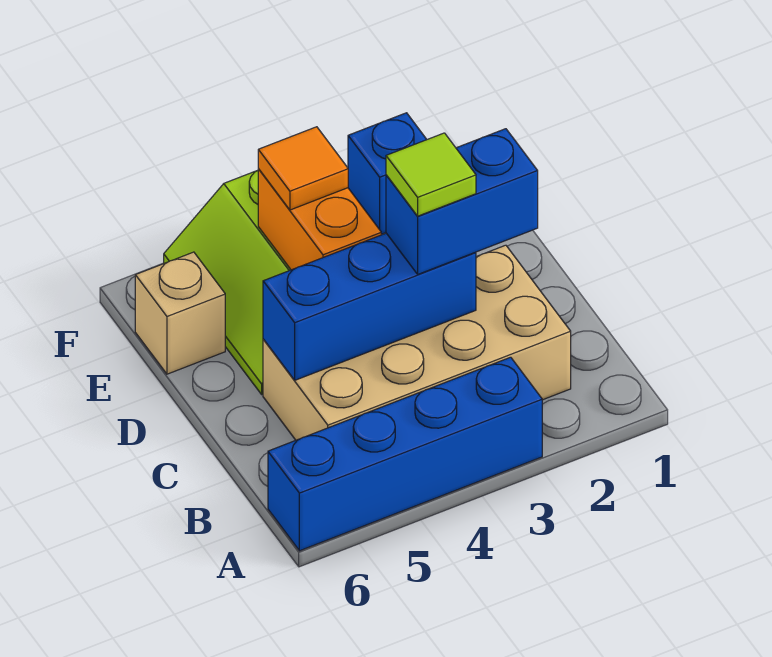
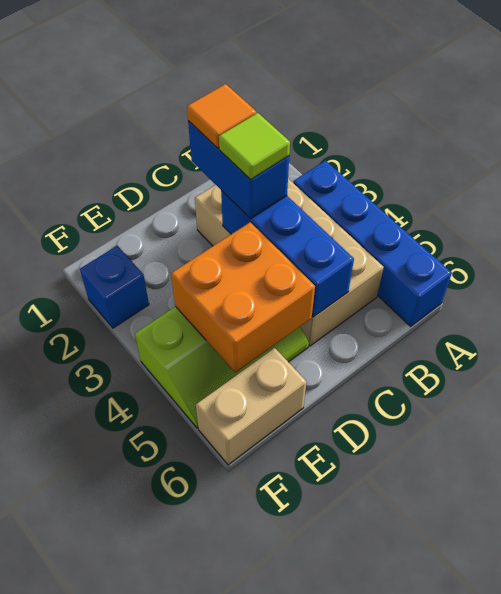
orange 1x2 brick [258,169,381,270] -> orange 2x2 brick [171,222,315,373]
orange 1x1 tile [258,127,348,210] -> orange 1x1 tile moved to [187,84,256,148]
tan 1x1 brick [135,252,225,374] -> tan 1x2 brick [196,348,306,465]

